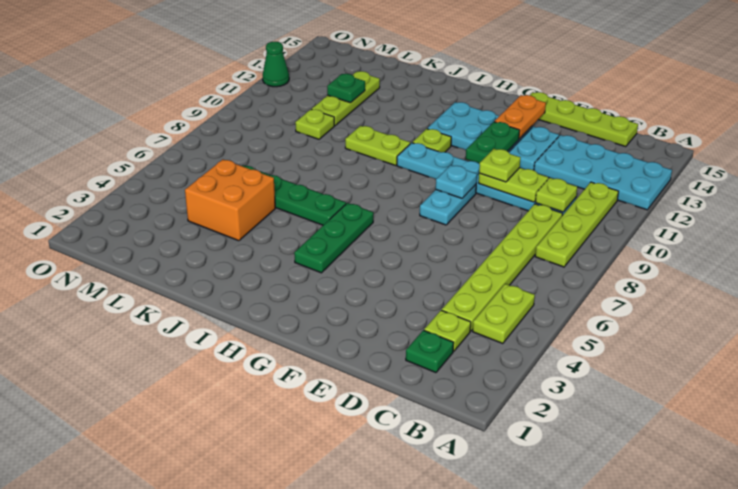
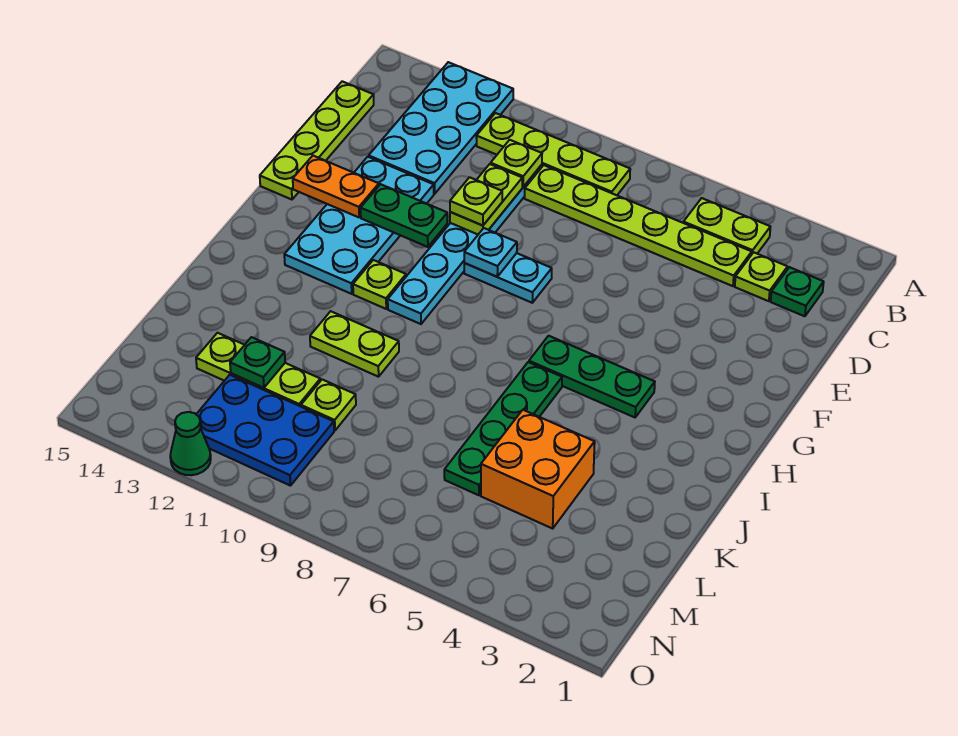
lime 1x2 plate [345,126,410,165] -> lime 1x2 plate turned to [310,311,399,377]
none -> blue 2x3 plate [196,375,334,486]

